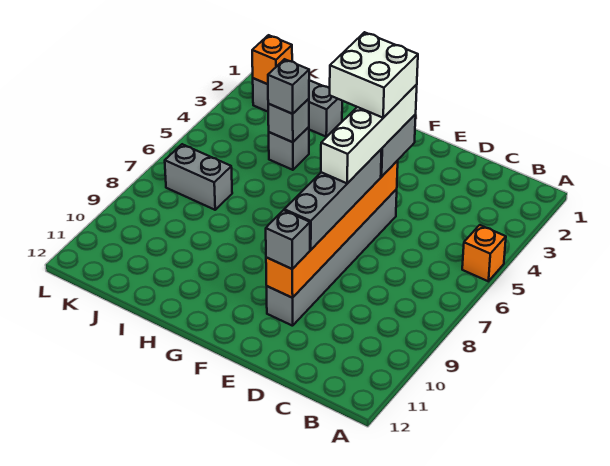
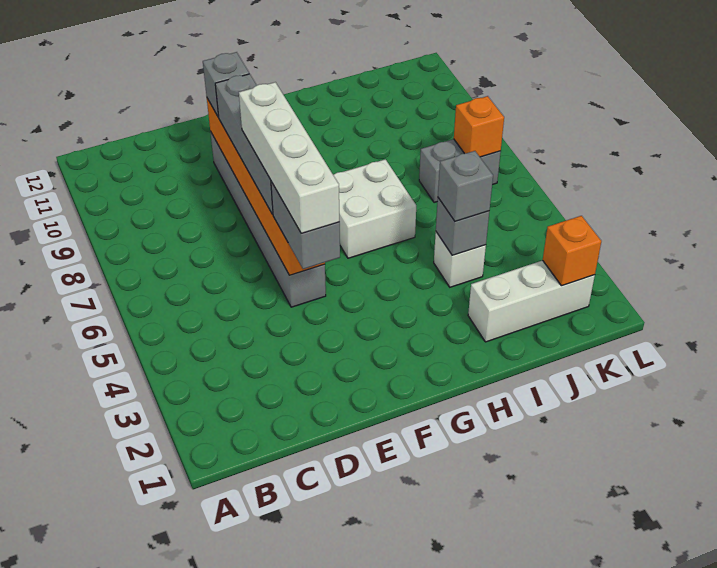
orange 1x1 brick [462,225,506,281] -> orange 1x1 brick moved to [454,96,504,157]
white 2x2 brick [330,32,418,118] -> white 2x2 brick moved to [333,159,416,258]
grey 1x3 brick [253,78,342,137] -> white 1x3 brick [468,260,595,342]
grey 1x1 brick [269,127,309,170] -> white 1x1 brick [434,232,486,287]

